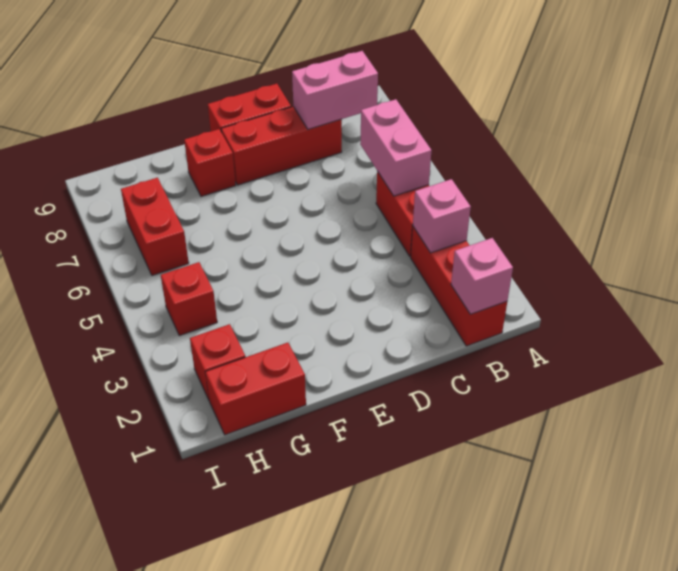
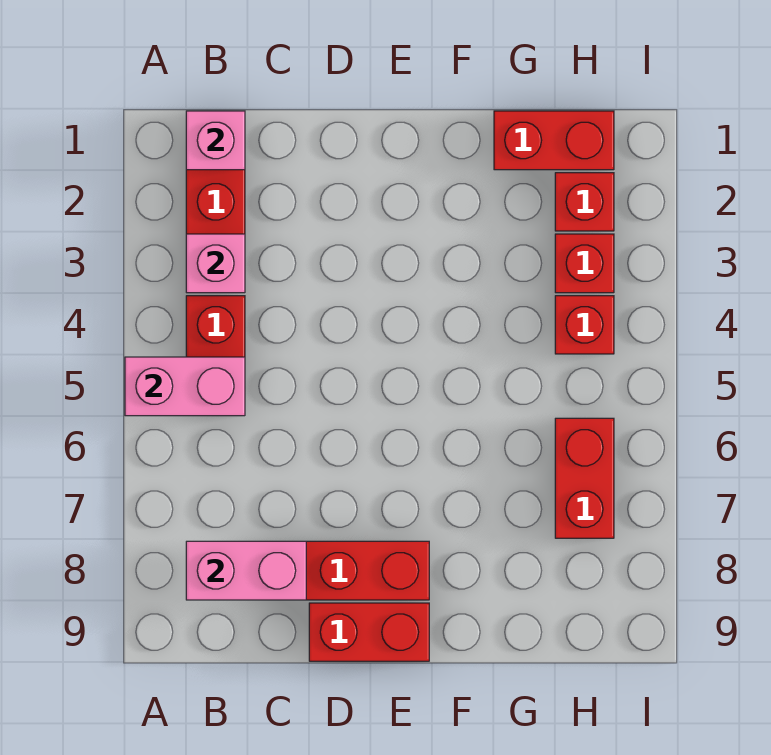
pink 1x2 brick [360,99,432,196] -> pink 1x2 brick turned to [125,357,245,416]
red 1x1 brick [184,129,236,197] -> red 1x1 brick moved to [555,234,614,293]

